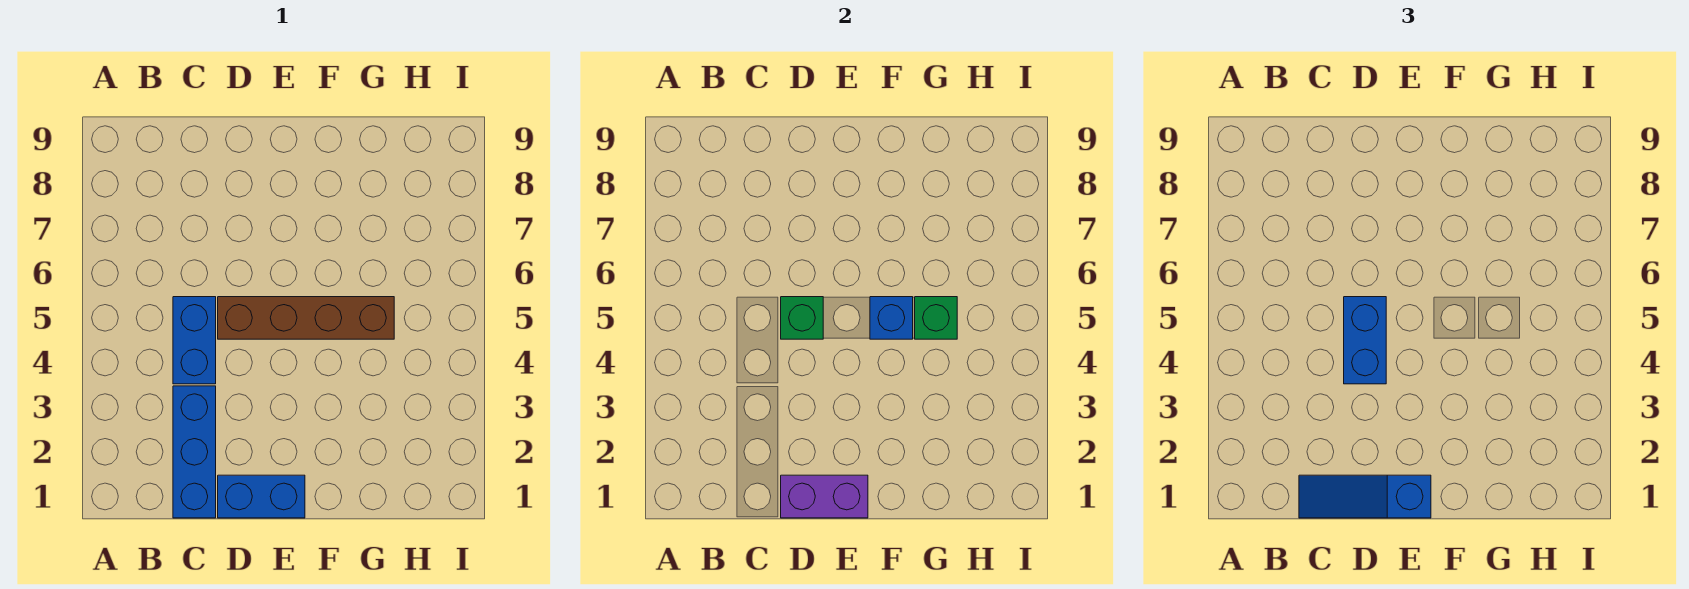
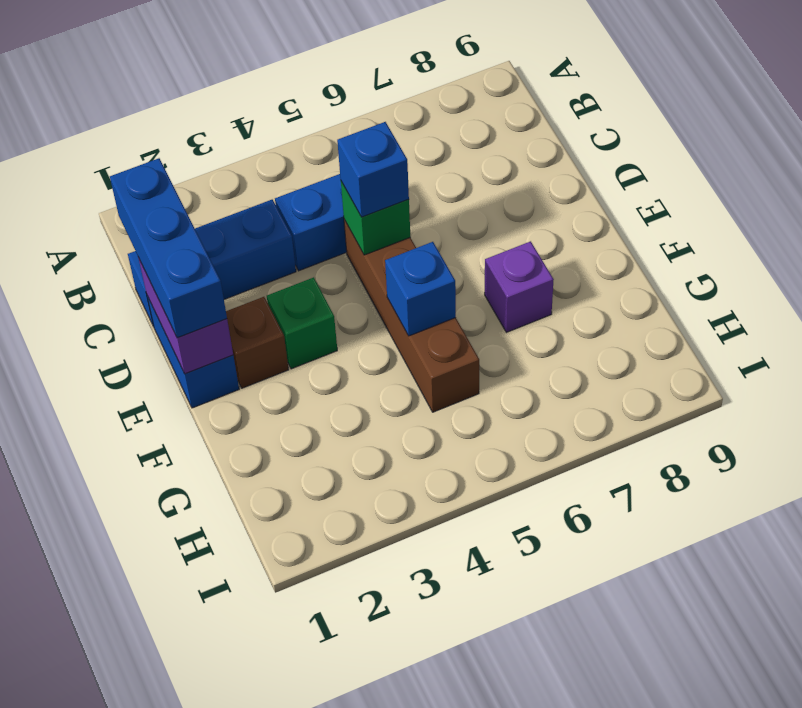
blue 1x3 slope [1299,475,1431,518] -> blue 1x3 brick [110,158,227,338]
blue 1x2 brick [1344,297,1386,384] -> blue 1x1 brick [337,122,409,217]
none -> brown 1x1 brick [226,297,289,388]
none -> purple 1x1 brick [485,241,554,332]
green 1x1 brick [915,297,957,339] -> green 1x1 brick moved to [267,277,337,369]

